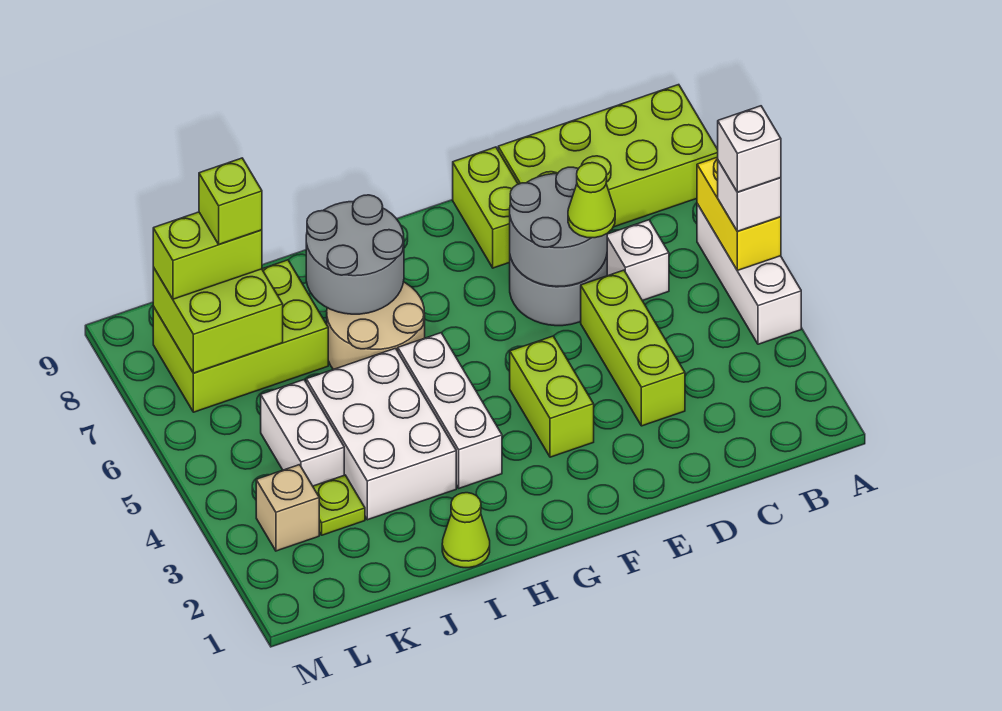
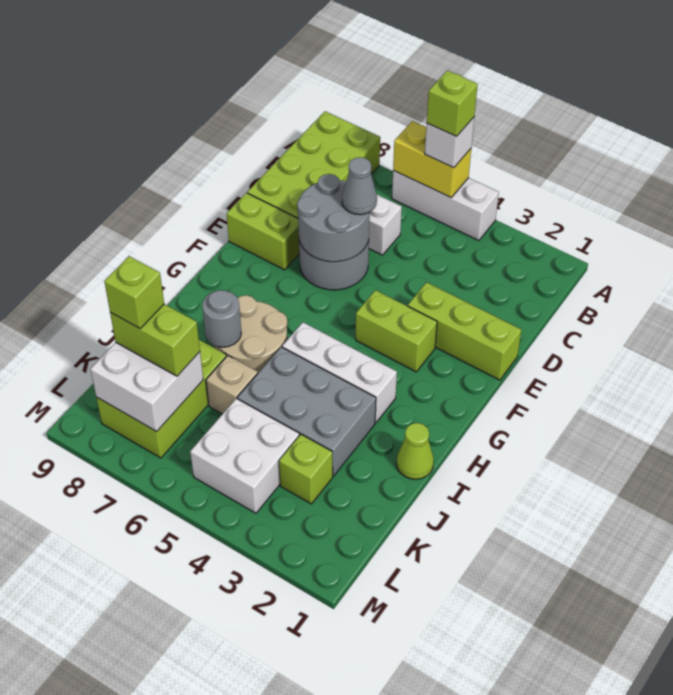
white 1x1 brick [718,106,781,192] -> lime 1x1 brick [427,70,478,137]
lime 1x3 brick [581,270,685,426] -> lime 1x3 brick moved to [408,282,521,380]
lime 1x1 cone [568,163,615,238] -> grey 1x1 cone [342,157,377,215]
grey 2x2 round brick [306,195,404,314] -> grey 1x1 round brick [202,290,241,347]
white 2x3 brick [306,348,456,520] -> grey 2x3 brick [237,347,376,476]
lime 1x1 plate [313,475,365,535] -> lime 1x1 brick [279,434,333,504]
white 1x2 brick [261,380,344,486] -> white 2x2 brick [190,398,299,513]
lime 2x2 brick [153,267,283,373] -> white 2x2 brick [91,342,203,431]
lime 1x2 brick [153,212,262,299] -> lime 1x2 brick turned to [110,304,200,376]
tan 1x1 brick [256,465,319,551] -> tan 1x1 brick moved to [206,356,258,414]

